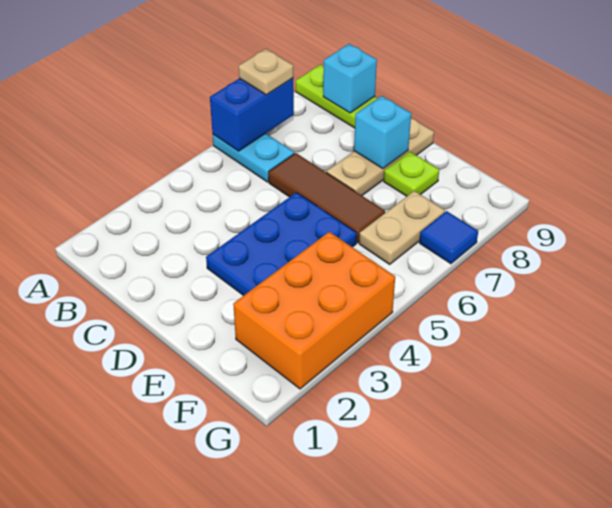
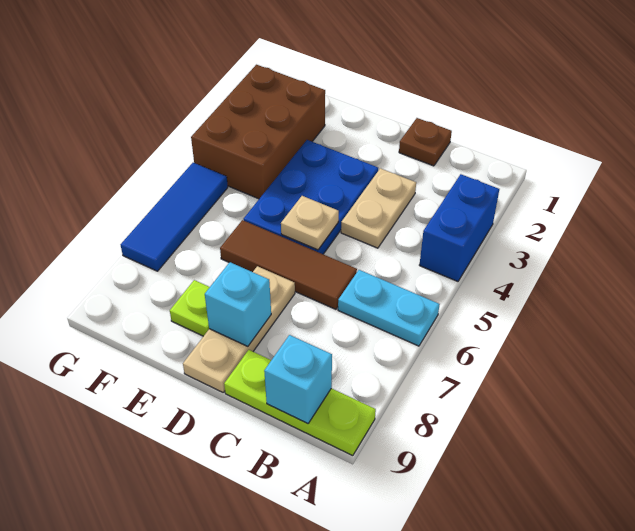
blue 1x2 brick [210,78,294,151] -> blue 1x2 brick moved to [420,174,499,281]
tan 1x1 plate [239,49,293,95] -> tan 1x1 plate moved to [281,196,339,250]
none -> brown 1x1 plate [399,118,452,166]
orange 2x3 brick [233,232,395,389] -> brown 2x3 brick [191,65,325,199]
tan 1x2 plate [359,191,445,264] -> tan 1x2 plate moved to [341,168,416,248]
blue 1x1 tile [419,211,478,264] -> blue 1x3 tile [121,163,228,271]

